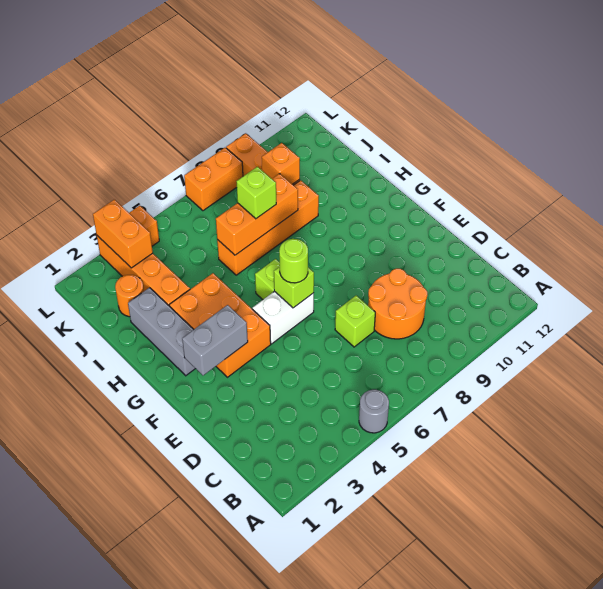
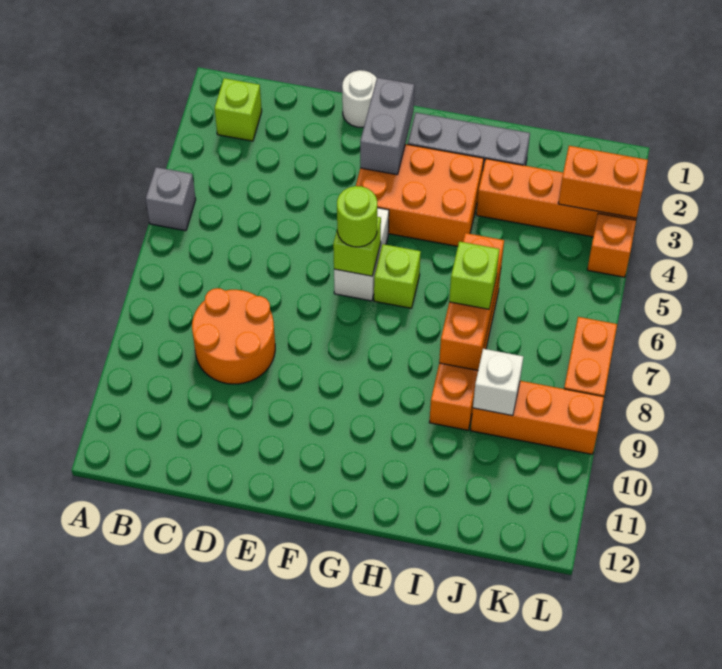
grey 1x1 round brick [359,390,389,433] -> grey 1x1 brick [146,167,196,231]
lime 1x1 brick [335,296,375,347] -> lime 1x1 brick moved to [215,78,262,141]
none -> white 1x1 round brick [342,70,377,127]
orange 1x1 round brick [115,275,144,317] -> none
orange 1x1 brick [262,143,300,184] -> white 1x1 brick [473,349,523,416]

